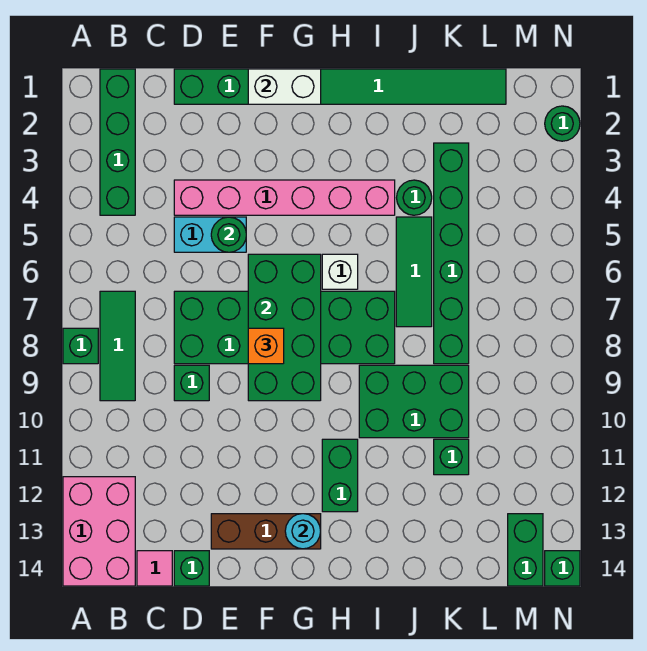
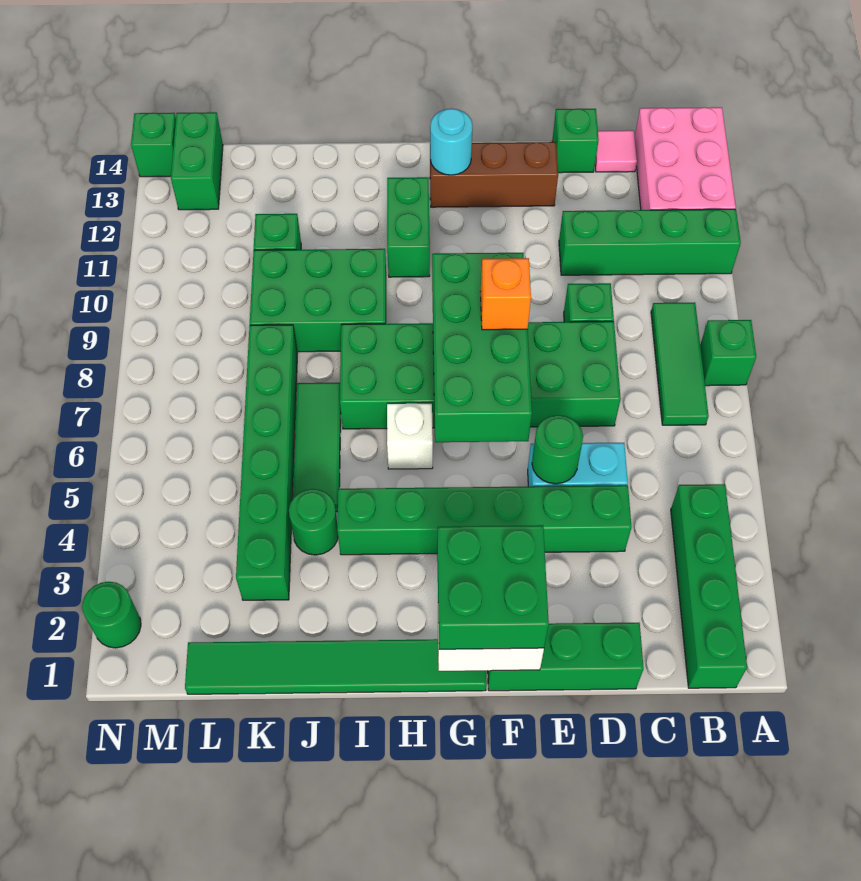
none -> green 1x4 brick [559,209,741,275]
pink 1x6 brick [174,180,395,215] -> green 1x6 brick [337,485,632,555]
none -> green 2x2 brick [437,525,549,649]

